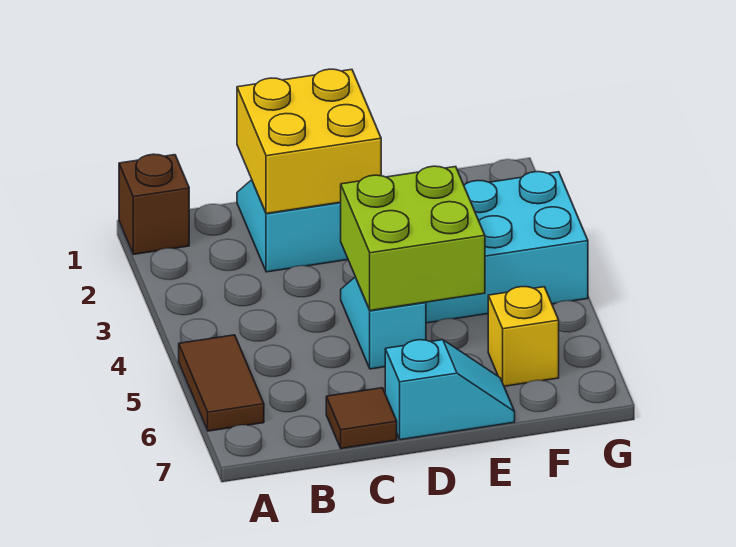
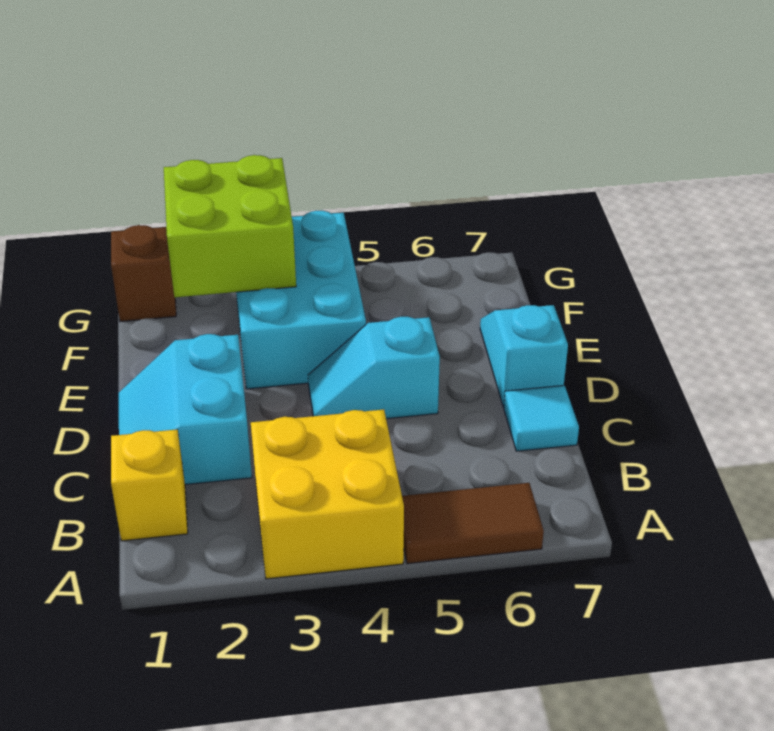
brown 1x1 brick [119,154,189,254] -> brown 1x1 brick moved to [111,225,176,321]
yellow 2x2 brick [237,69,381,214] -> yellow 2x2 brick moved to [251,409,404,579]
brown 1x1 tile [326,388,397,449] -> cyan 1x1 tile [504,385,579,451]
lime 2x2 brick [341,166,485,311] -> lime 2x2 brick moved to [164,155,296,297]
yellow 1x1 brick [488,287,559,386] -> yellow 1x1 brick moved to [111,429,188,541]

